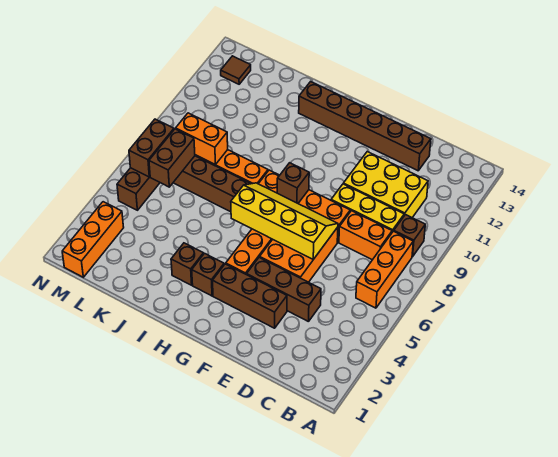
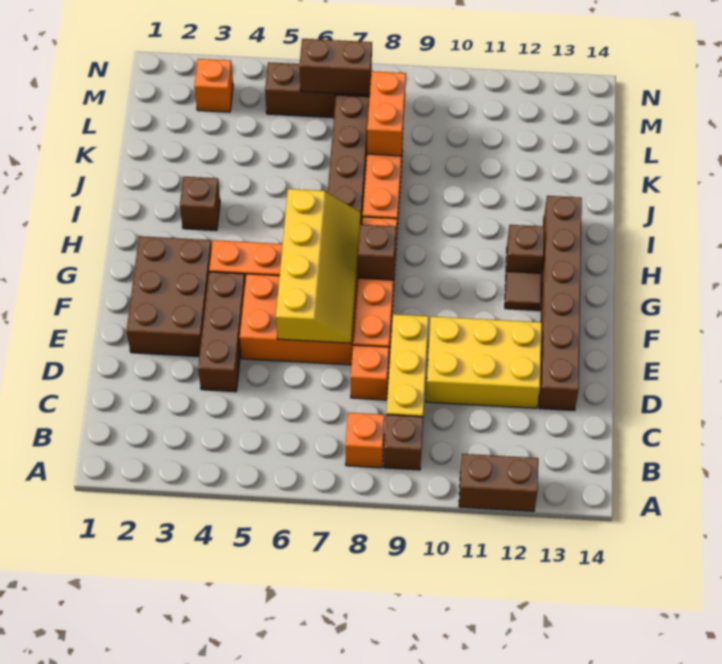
orange 1x3 brick [356,231,413,308] -> orange 1x1 brick [346,413,385,468]
orange 1x2 brick [339,211,392,260] -> orange 1x1 brick [351,345,389,400]
yellow 2x3 brick [343,152,428,218] -> yellow 2x3 brick turned to [426,316,542,408]
brown 1x3 brick [213,264,287,328] -> brown 2x3 brick [127,236,212,356]
brown 1x1 brick [192,253,224,296] -> brown 1x1 brick moved to [506,225,544,273]
brown 1x2 brick [149,129,195,187] -> brown 1x2 brick moved to [459,454,538,511]
orange 1x3 brick [62,202,124,277] -> orange 1x1 brick [194,59,233,112]
brown 1x1 tile [221,56,251,84] -> brown 1x1 tile moved to [505,271,541,310]

